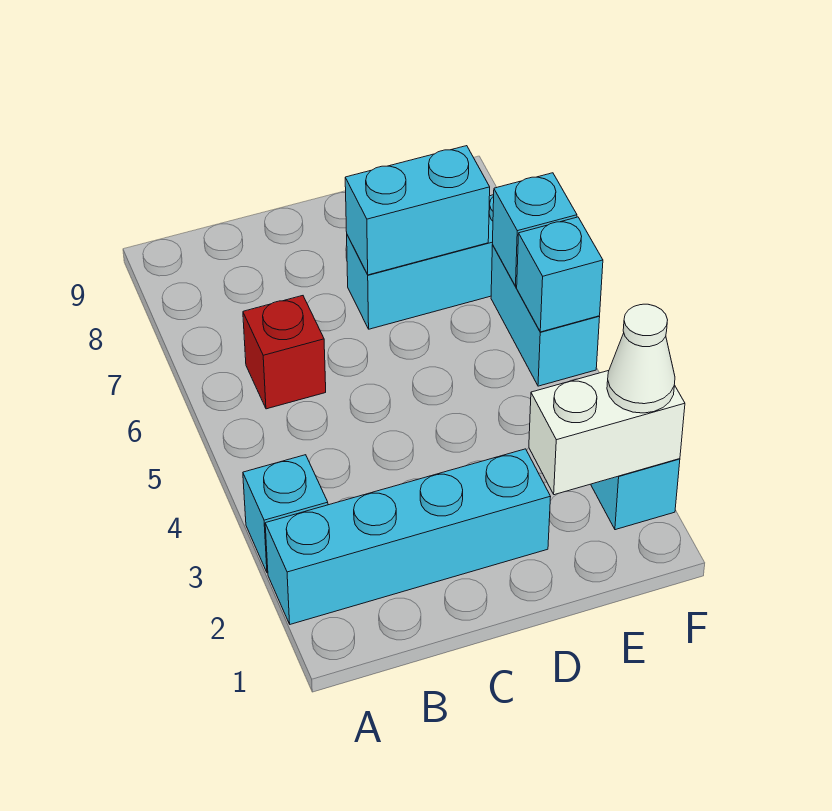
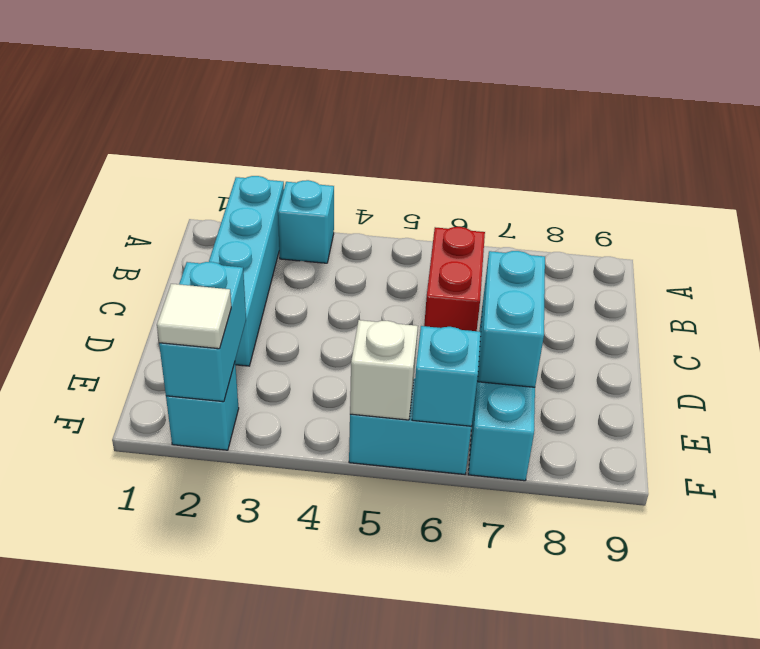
red 1x1 brick [243,296,326,409] -> red 1x2 brick [424,227,485,331]
white 1x2 brick [529,371,685,495] -> cyan 1x2 brick [159,262,246,402]
white 1x1 cone [607,304,675,413] -> white 1x1 tile [157,284,231,349]
cyan 1x1 brick [517,217,603,332] -> white 1x1 brick [350,320,418,420]

